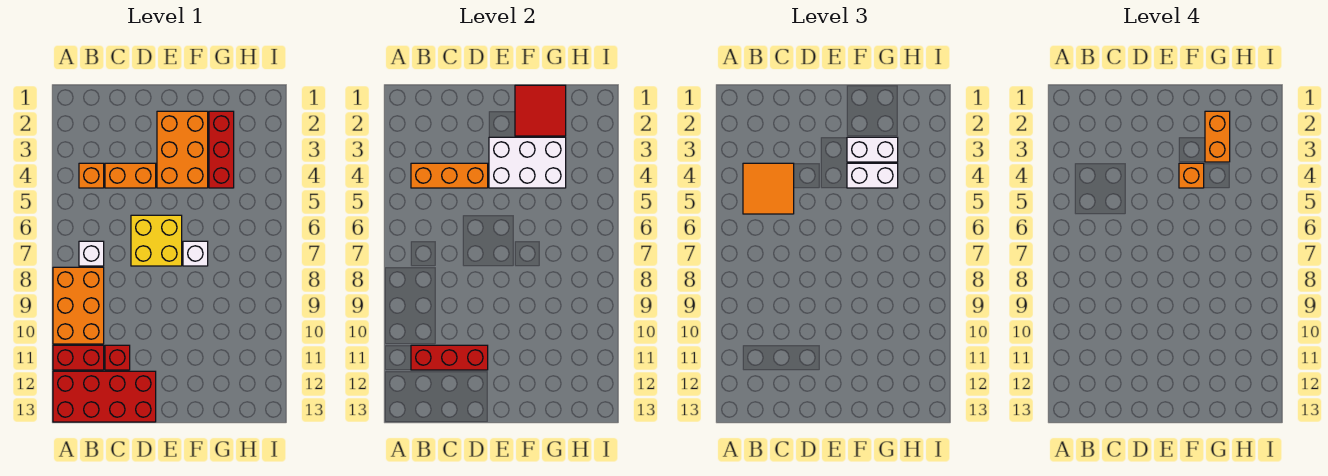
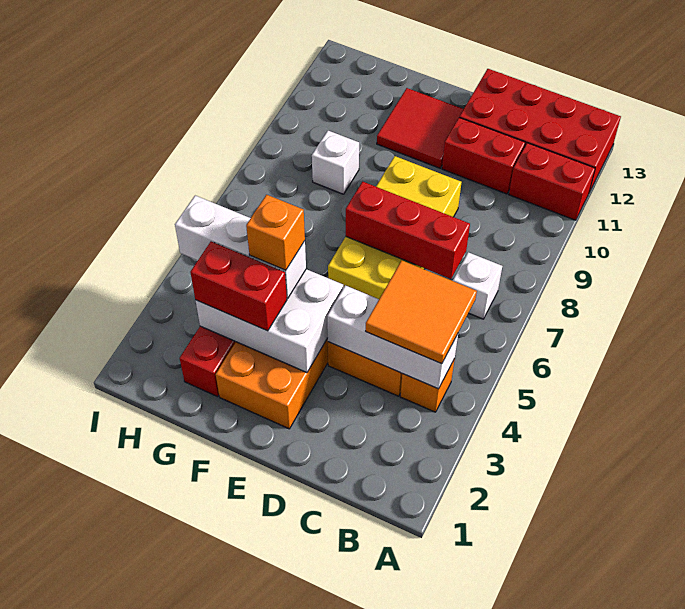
orange 2x3 brick [53,267,104,344] -> none
orange 1x3 brick [411,163,488,188] -> white 1x3 brick [327,285,458,389]
red 1x3 brick [411,345,488,370] -> red 1x3 brick moved to [346,182,470,279]
red 1x1 brick [105,345,130,370] -> red 1x2 brick [442,117,525,194]
yellow 2x2 brick [131,215,182,266] -> yellow 2x4 brick [328,156,461,299]
red 2x2 tile [515,85,566,136] -> red 2x2 tile moved to [377,88,464,168]
white 1x2 brick [847,137,898,162] -> red 1x2 brick [190,242,287,331]
white 1x2 brick [847,163,898,188] -> white 1x3 brick [175,196,306,298]
white 1x1 brick [183,241,208,266] -> white 1x1 brick moved to [312,131,359,194]
orange 1x2 brick [1205,111,1230,162] -> none

